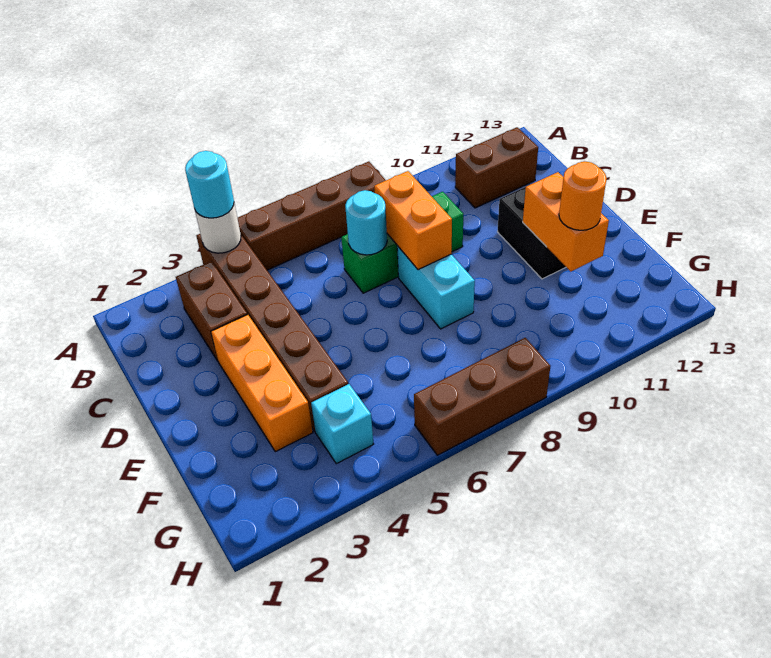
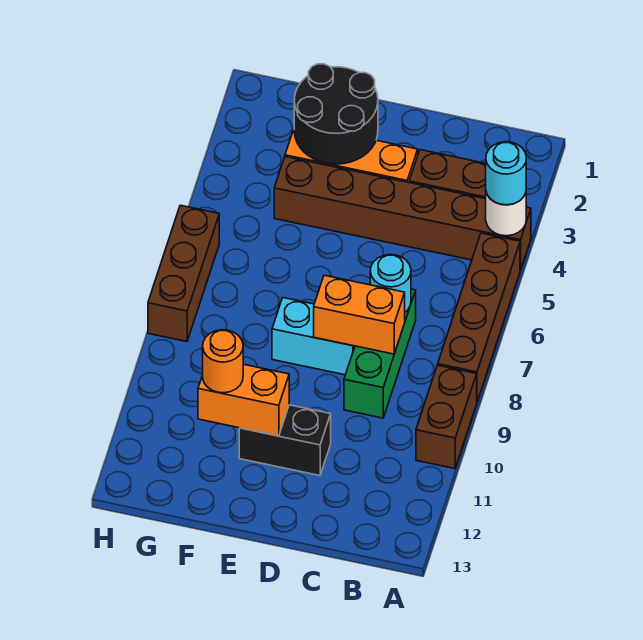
brown 1x2 brick [455,127,538,208] -> brown 1x2 brick moved to [416,365,477,469]
none -> black 2x2 round brick [294,64,378,164]
cyan 1x1 brick [311,384,373,464] -> none

